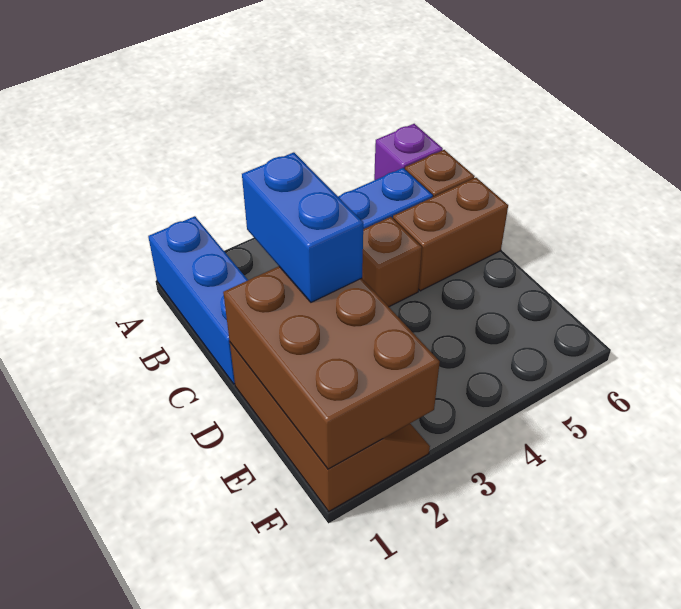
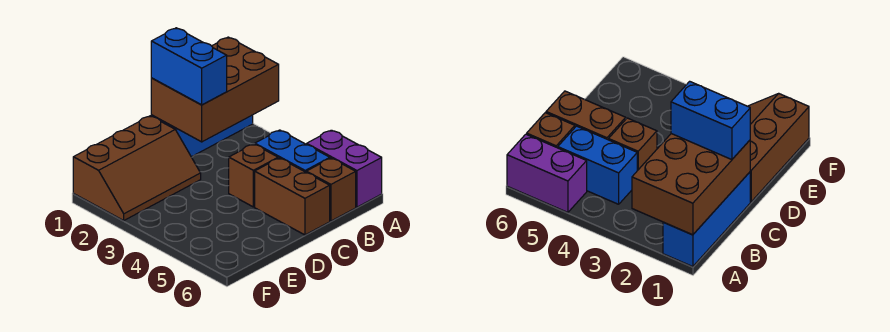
purple 1x1 brick [374,124,443,180] -> purple 1x2 brick [307,130,382,207]
blue 1x2 brick [242,152,363,302] -> blue 1x2 brick turned to [151,28,227,105]
brown 2x3 brick [223,266,440,469] -> brown 2x3 brick moved to [151,37,279,142]

